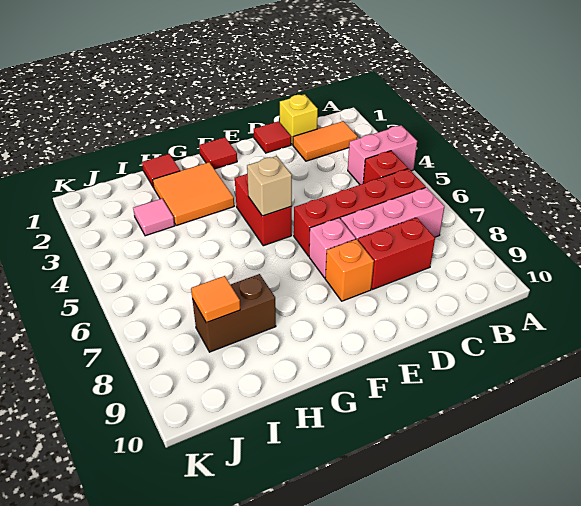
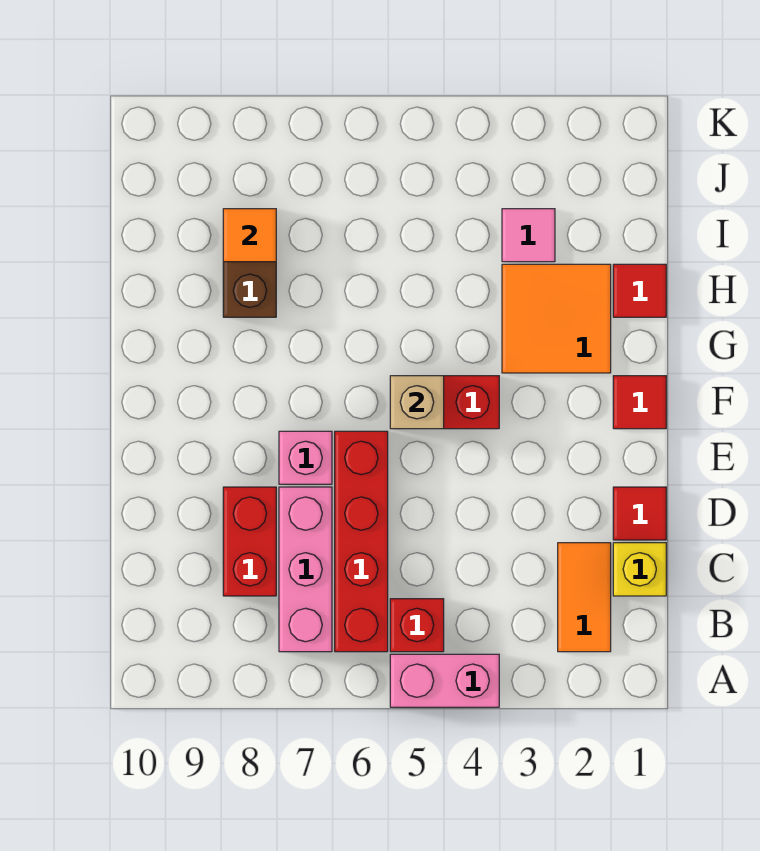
pink 1x2 brick [348,125,417,185] -> pink 1x2 brick turned to [390,654,499,707]
orange 1x1 brick [325,239,374,301] -> none

